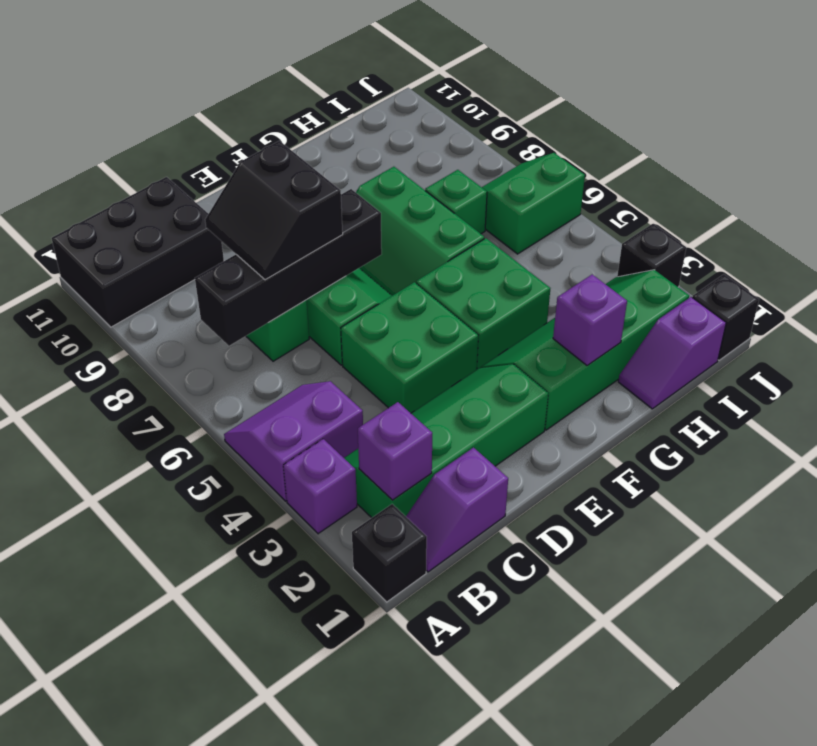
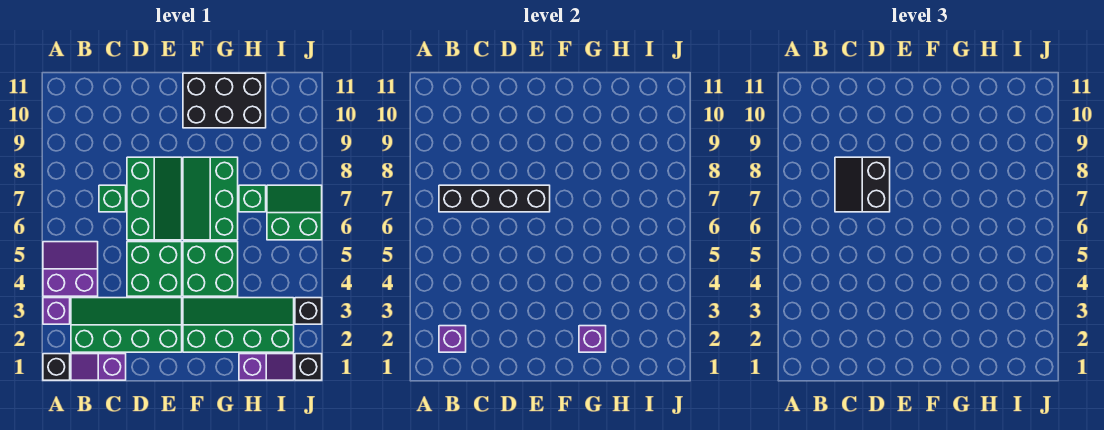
black 2x3 brick [52,177,224,327] -> black 2x3 brick moved to [183,73,266,128]
purple 1x2 slope [618,297,726,409] -> purple 1x2 slope turned to [239,354,294,380]

